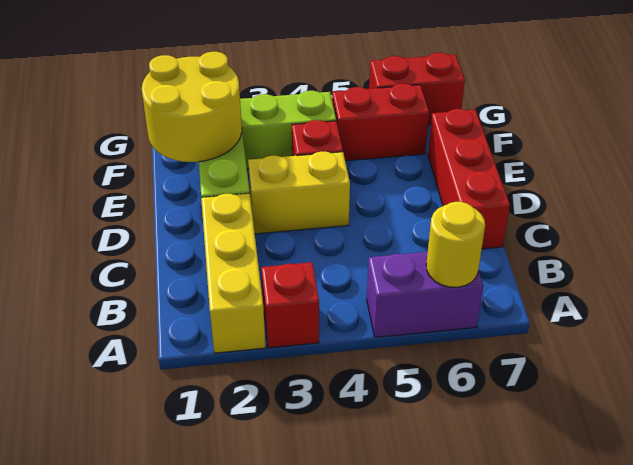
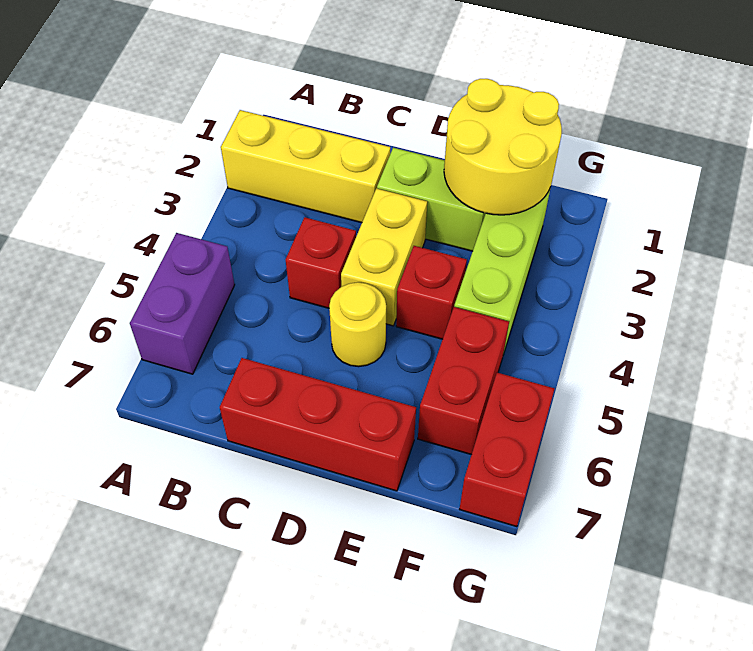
red 1x1 brick [261,262,319,348] -> red 1x1 brick moved to [286,217,356,308]
yellow 1x1 round brick [426,202,485,287] -> yellow 1x1 round brick moved to [329,282,386,367]

